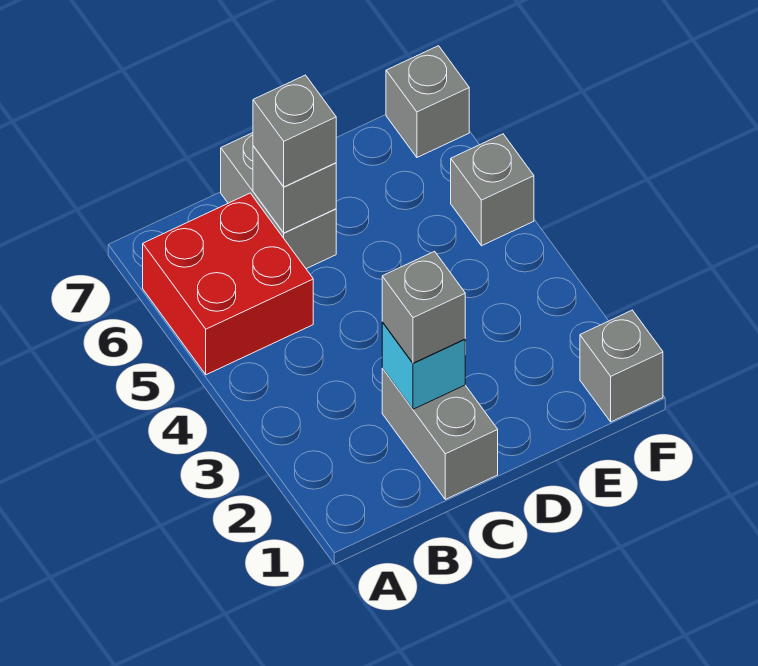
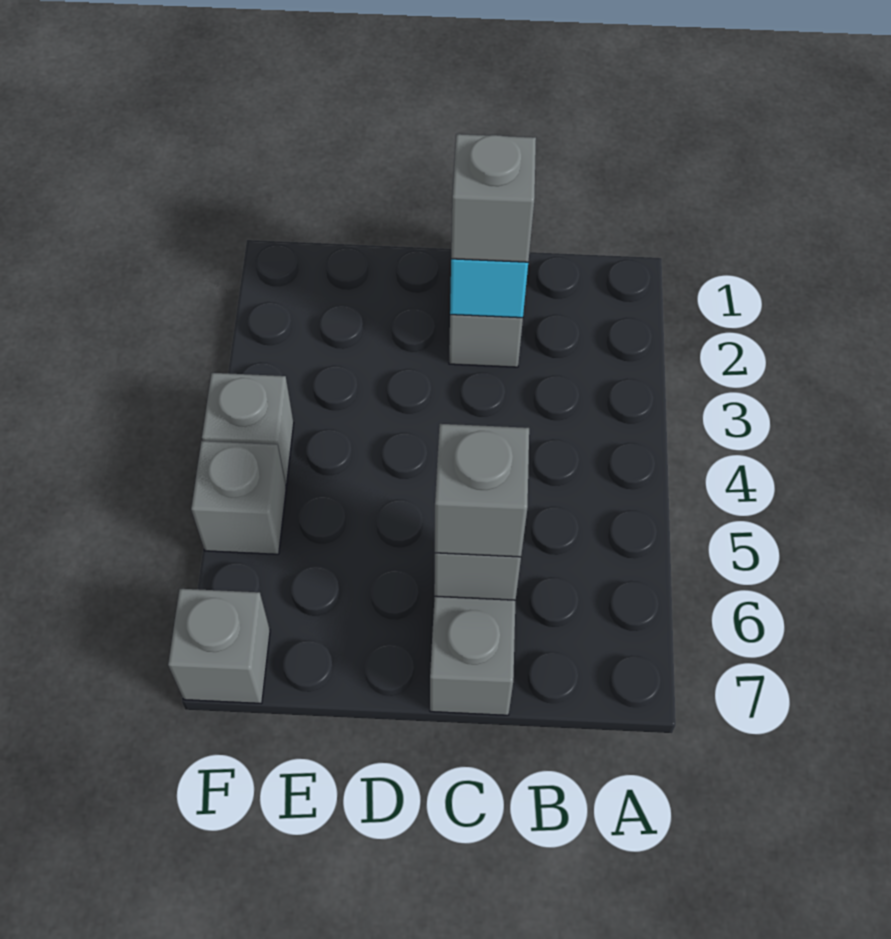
red 2x2 brick [143,193,313,375] -> none
grey 1x1 brick [580,310,663,422] -> grey 1x1 brick moved to [202,373,294,485]

